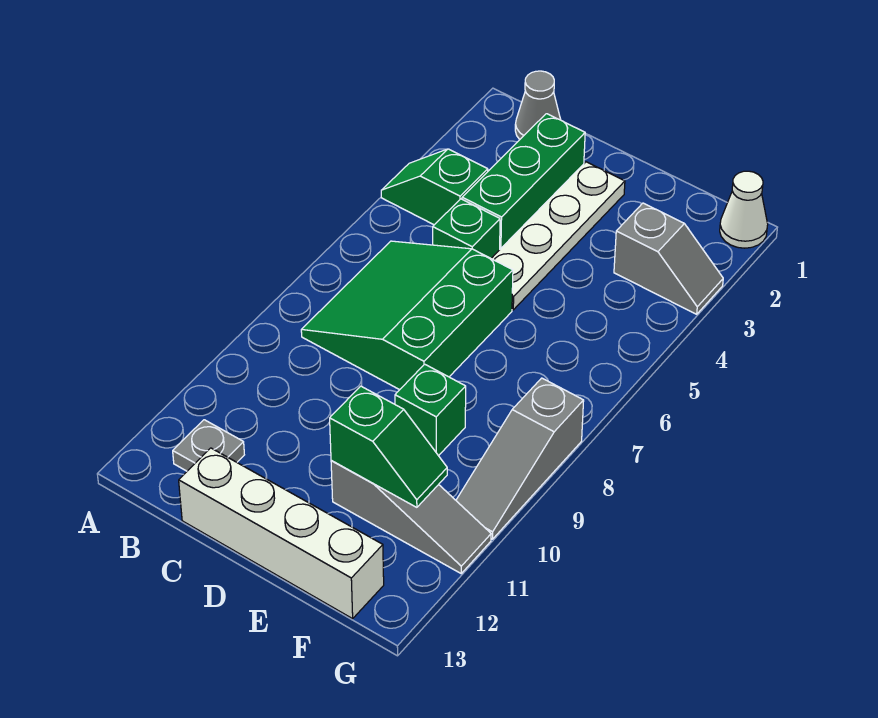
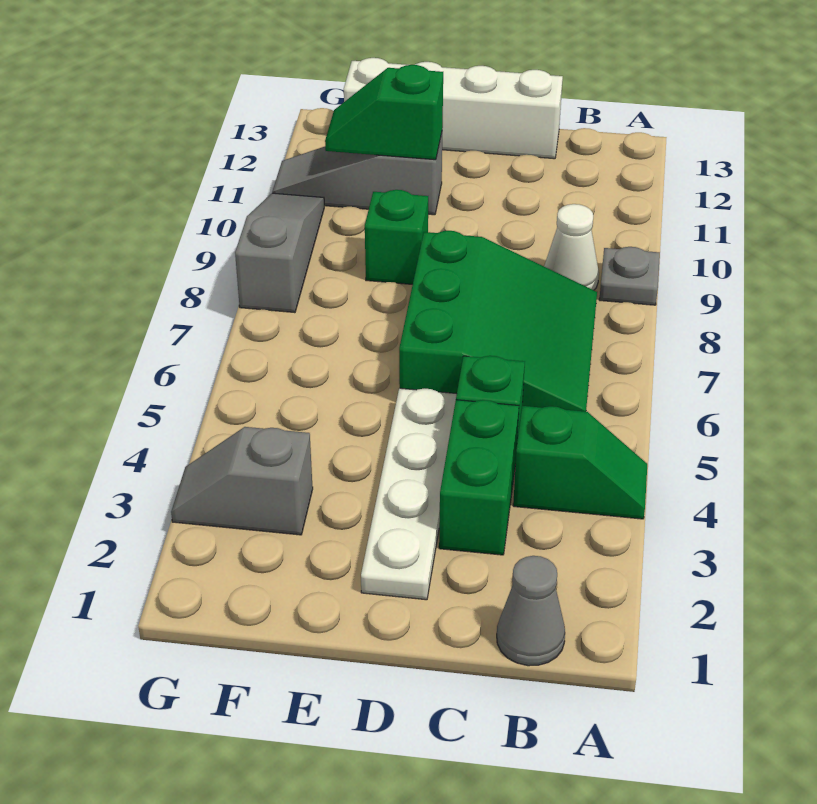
grey 1x1 plate [173,420,244,471] -> grey 1x1 plate moved to [599,247,660,305]
green 1x3 brick [462,114,585,249] -> green 1x2 brick [439,400,519,555]
white 1x1 cone [720,171,768,248] -> white 1x1 cone moved to [544,204,599,290]

